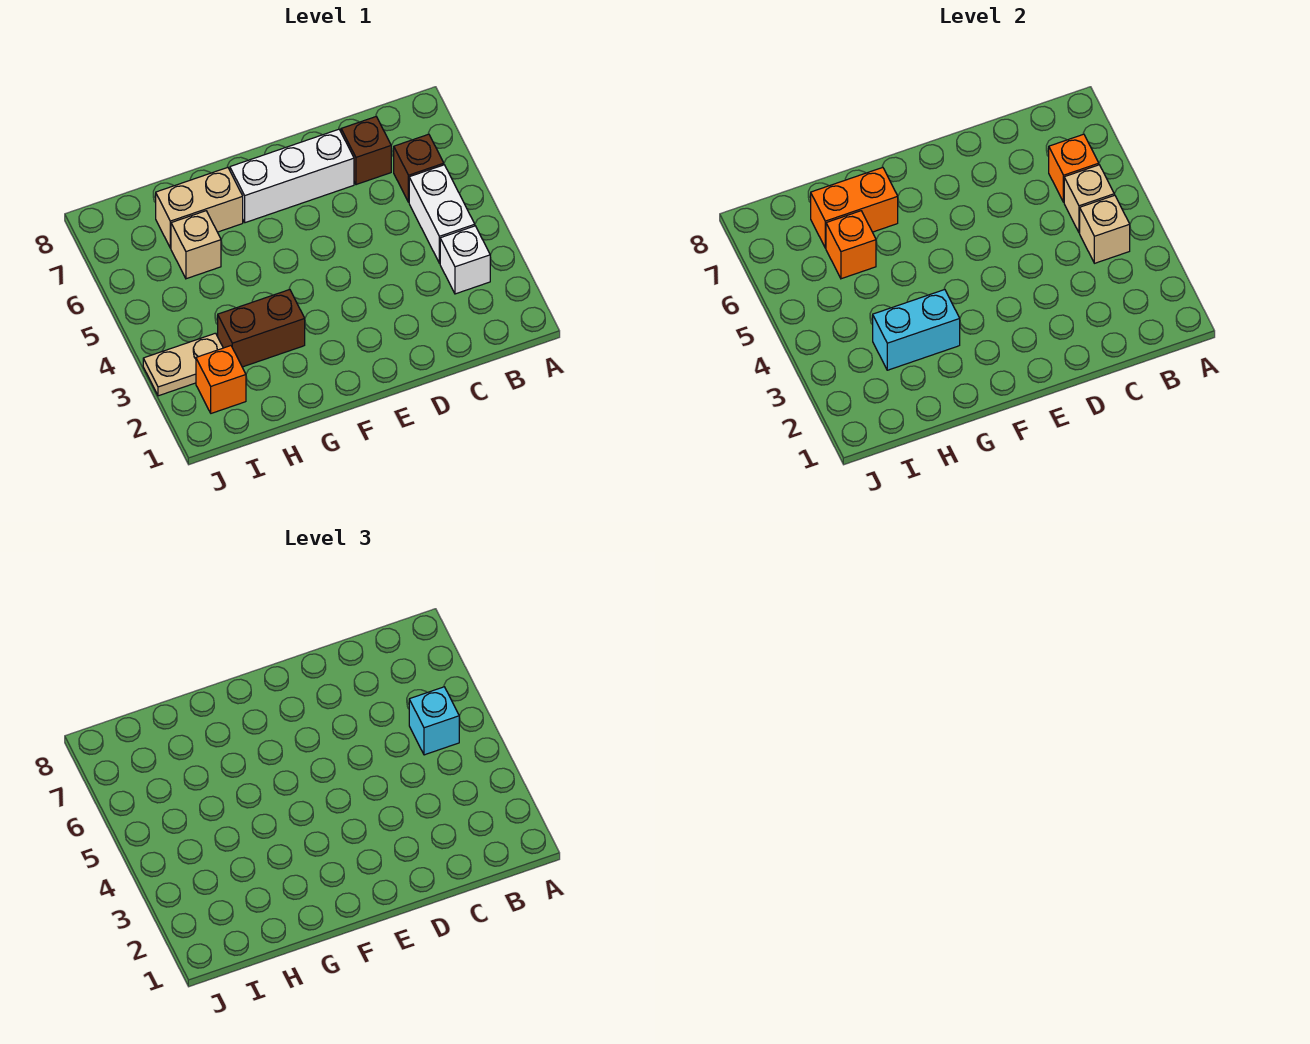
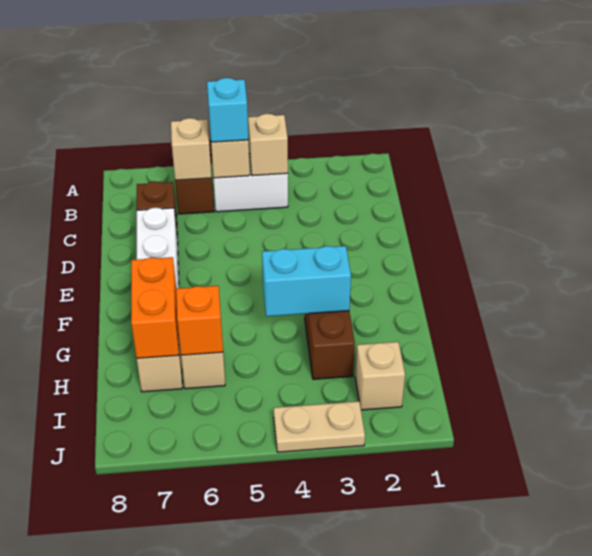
white 1x1 brick [440,226,490,294] -> none
orange 1x1 brick [1049,134,1099,202] -> tan 1x1 brick [171,118,212,180]
cyan 1x2 brick [873,289,960,370] -> cyan 1x2 brick turned to [262,246,351,316]
orange 1x1 brick [196,346,246,413] -> tan 1x1 brick [355,342,405,410]
tan 1x2 plate [143,333,223,396] -> tan 1x2 plate turned to [274,401,365,452]

